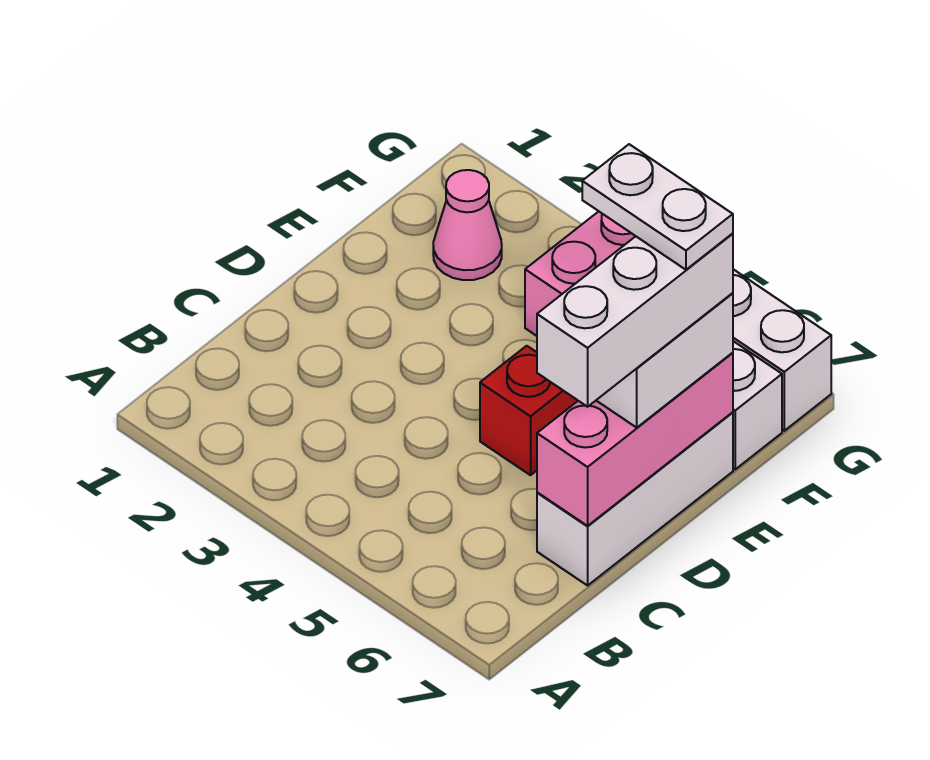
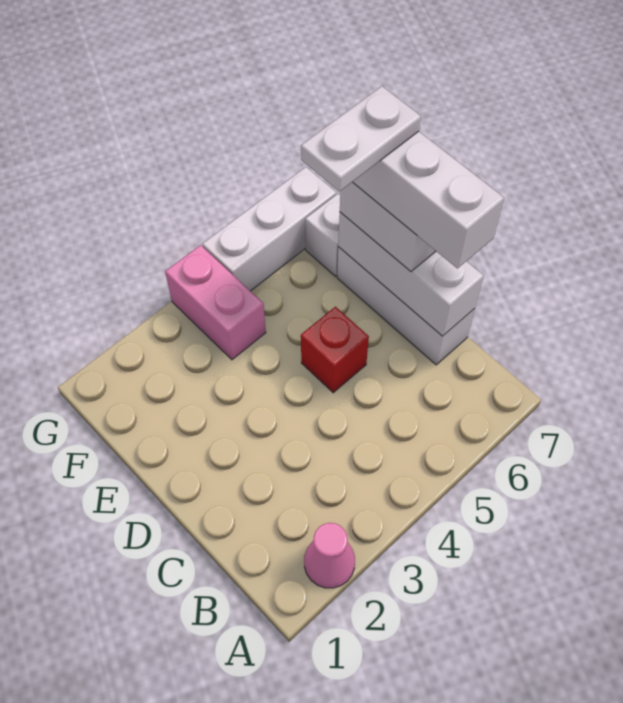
pink 1x3 brick [537,353,733,526] -> white 1x3 brick [338,212,484,336]
pink 1x1 cone [433,170,502,280] -> pink 1x1 cone moved to [304,523,355,588]

